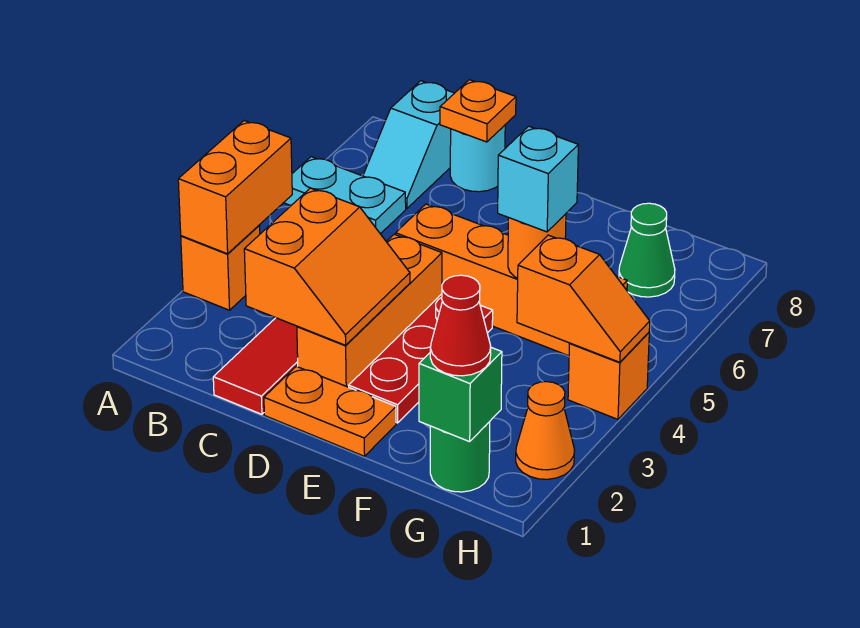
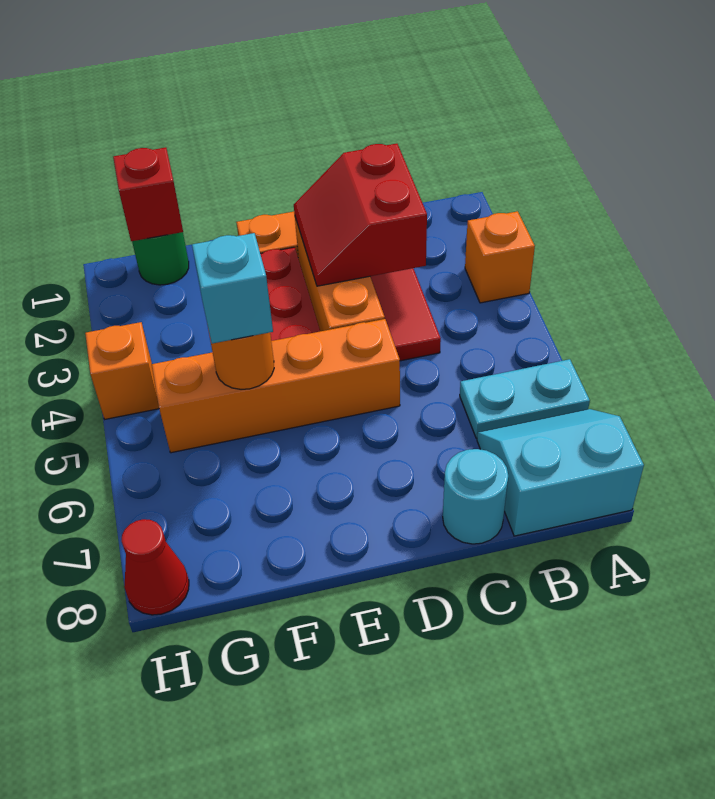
orange 1x2 brick [178,121,292,254] -> none
cyan 1x2 slope [363,81,454,209] -> cyan 2x2 slope [477,409,644,536]
orange 2x2 slope [244,188,410,345] -> red 2x2 slope [294,144,427,286]
orange 1x1 plate [440,80,516,142] -> none
green 1x1 brick [419,348,502,442] -> red 1x1 brick [113,147,183,241]
red 1x1 cone [430,275,491,376] -> red 1x1 cone moved to [122,519,189,615]
orange 1x2 slope [517,235,650,362] -> none
green 1x1 cone [619,203,675,297] -> none
orange 1x1 cone [516,382,575,479] -> none

